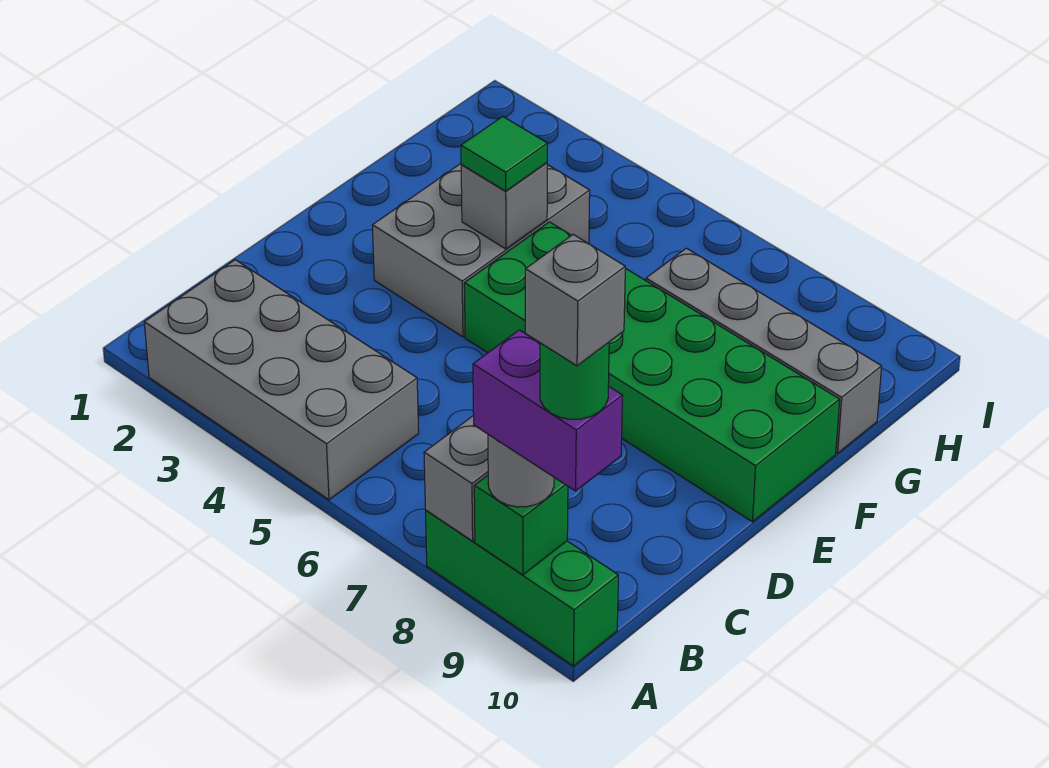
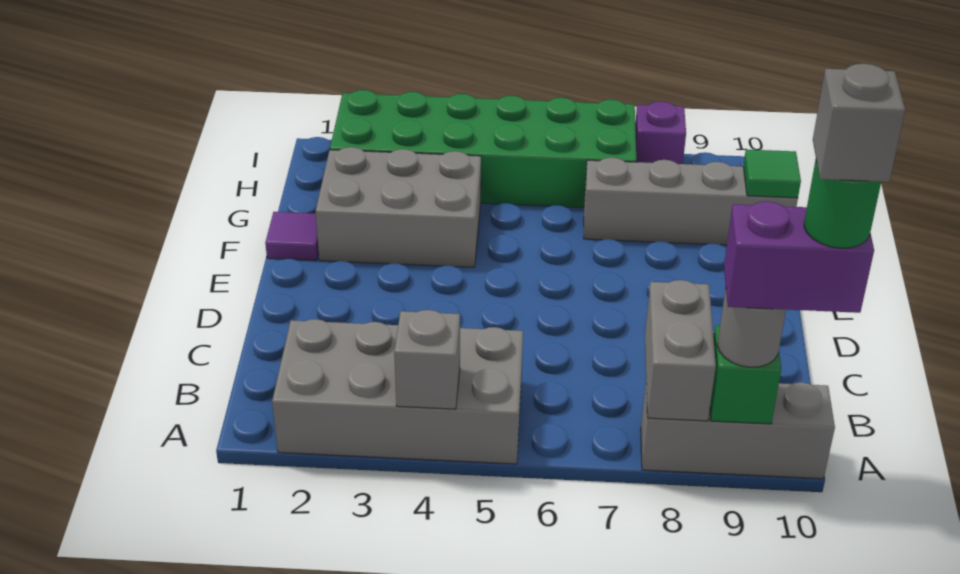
green 1x3 brick [426,510,618,666] -> grey 1x3 brick [641,382,835,479]
grey 2x3 brick [372,164,590,337] -> grey 2x3 brick turned to [316,147,481,267]
green 2x6 brick [464,222,840,522] -> green 2x6 brick moved to [330,90,636,208]
none -> purple 1x1 tile [265,212,319,261]
grey 1x1 brick [461,163,547,249] -> grey 1x1 brick moved to [394,310,460,409]
green 1x1 tile [461,116,548,191] -> green 1x1 tile moved to [743,149,801,198]
none -> purple 1x1 brick [635,101,686,164]

